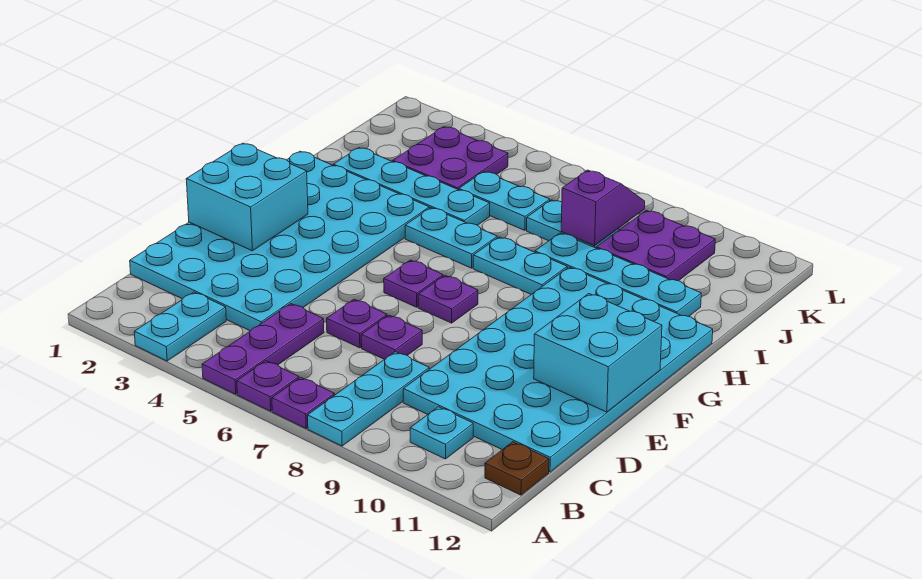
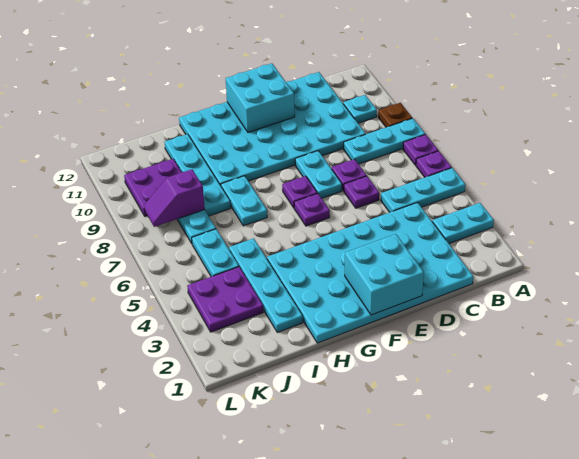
purple 1x3 plate [202,304,324,394] -> cyan 1x3 plate [381,168,465,212]
brown 1x1 plate [485,442,549,495] -> brown 1x1 plate moved to [378,103,412,127]
cyan 1x2 plate [405,208,497,268] -> cyan 1x2 plate moved to [295,151,342,198]

